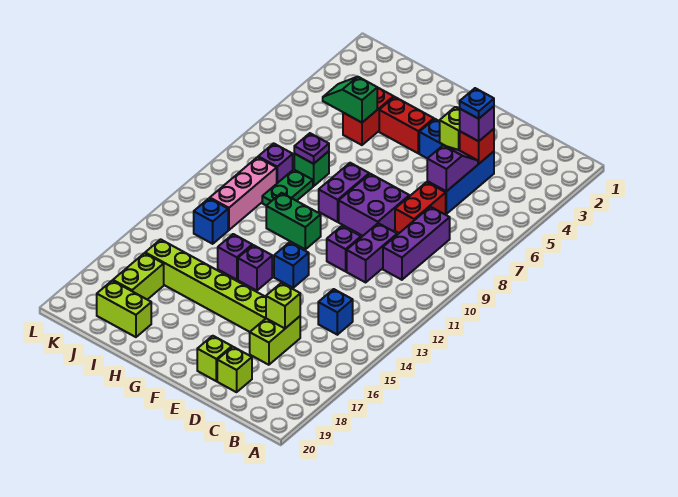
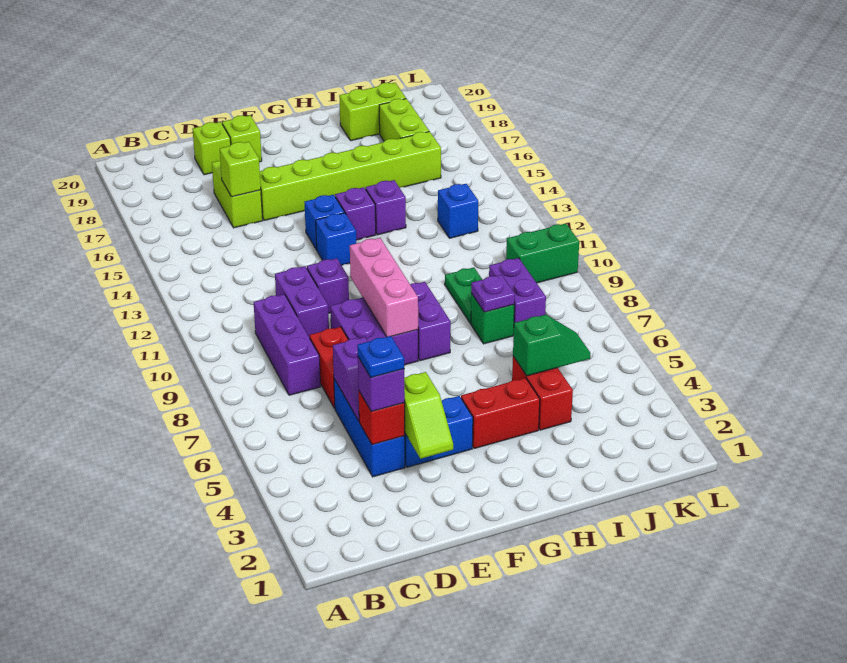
blue 1x1 brick [318,289,353,335] -> blue 1x1 brick moved to [304,195,345,250]
green 1x2 brick [266,193,321,249] -> green 1x2 brick moved to [506,224,579,283]
purple 1x1 brick [258,143,293,183] -> purple 1x2 brick [489,258,546,323]
pink 1x3 brick [210,157,277,230] -> pink 1x3 brick moved to [350,238,418,337]

